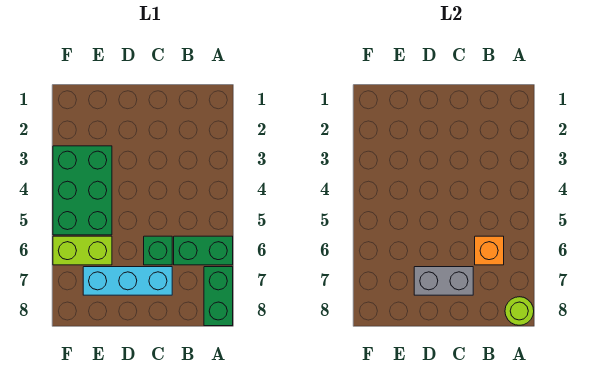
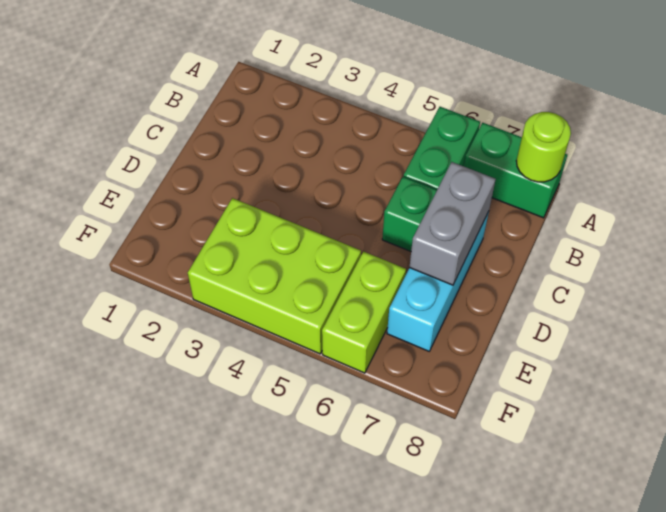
orange 1x1 brick [475,236,504,265] -> none
green 2x3 brick [53,146,112,235] -> lime 2x3 brick [188,198,361,354]

